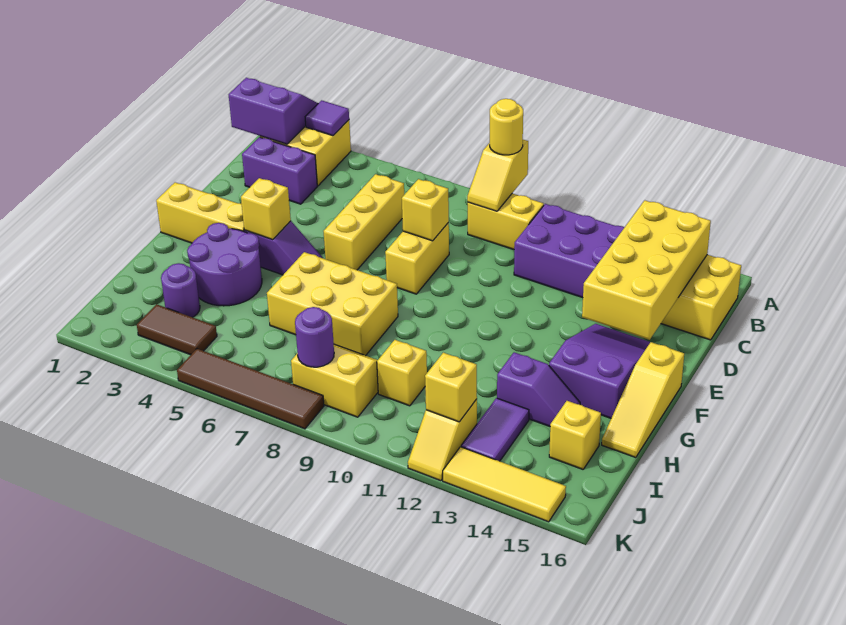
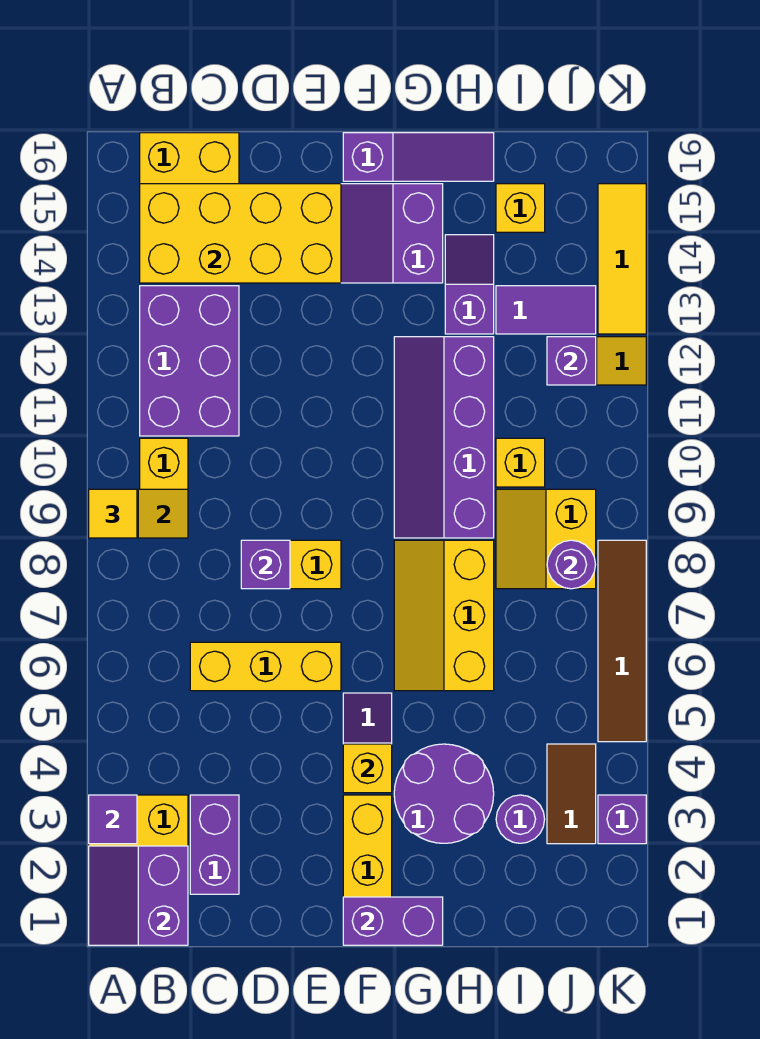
yellow 1x1 round brick [490,99,523,155] -> yellow 1x1 tile [89,489,137,538]
yellow 1x1 brick [402,179,449,241] -> purple 1x1 brick [241,540,290,589]
none -> purple 1x2 brick [343,897,443,945]
yellow 1x3 slope [602,342,684,458] -> purple 1x3 slope [343,133,494,181]
yellow 2x3 brick [267,252,398,356] -> yellow 2x3 slope [394,540,494,691]
none -> purple 2x4 slope [394,337,494,538]
yellow 1x1 brick [425,353,477,422] -> purple 1x1 brick [547,337,596,385]
none -> purple 1x1 brick [598,795,646,844]

